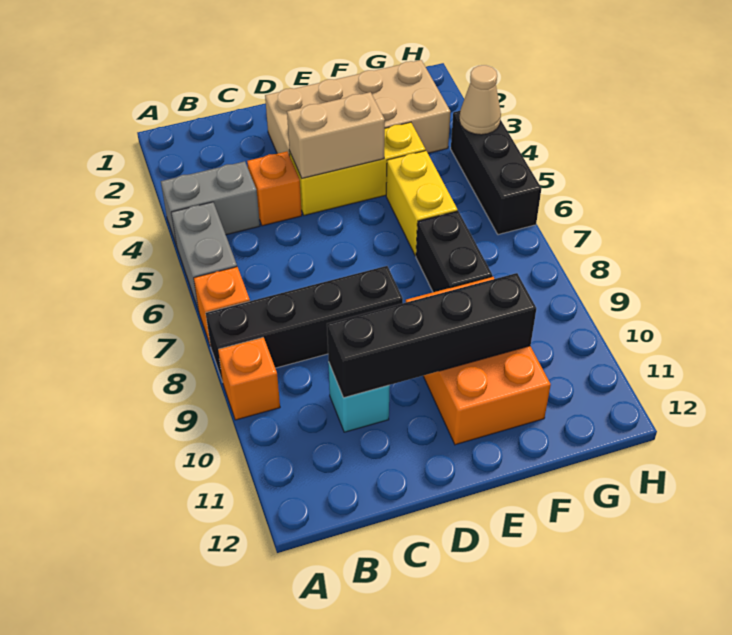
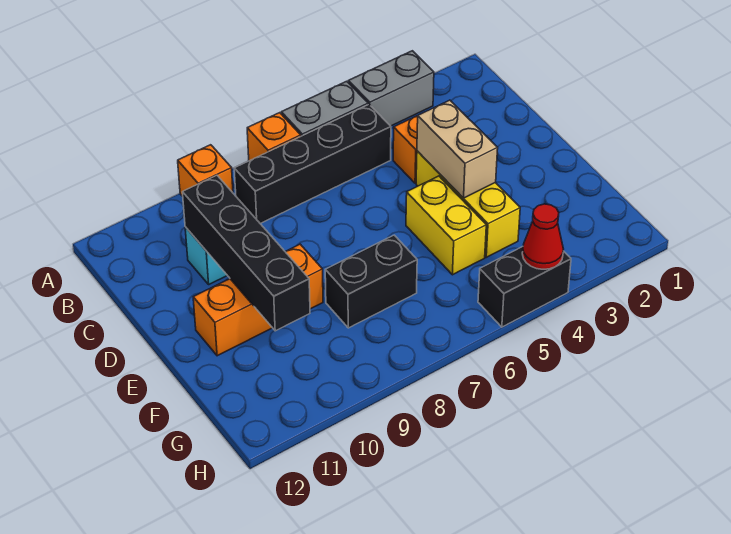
grey 1x2 brick [161,161,260,246] -> grey 1x2 brick turned to [348,51,434,126]
black 1x4 brick [206,266,403,382] -> black 1x4 brick turned to [234,104,391,223]
tan 2x4 brick [265,60,451,156] -> none
orange 2x3 brick [406,277,551,445] -> orange 1x3 brick [193,244,323,356]
yellow 1x2 brick [386,151,458,256] -> yellow 1x2 brick turned to [406,176,486,275]
black 1x3 brick [451,111,541,235] -> black 1x2 brick [478,247,571,327]
tan 1x1 cone [459,65,501,135] -> red 1x1 cone [522,204,563,269]

